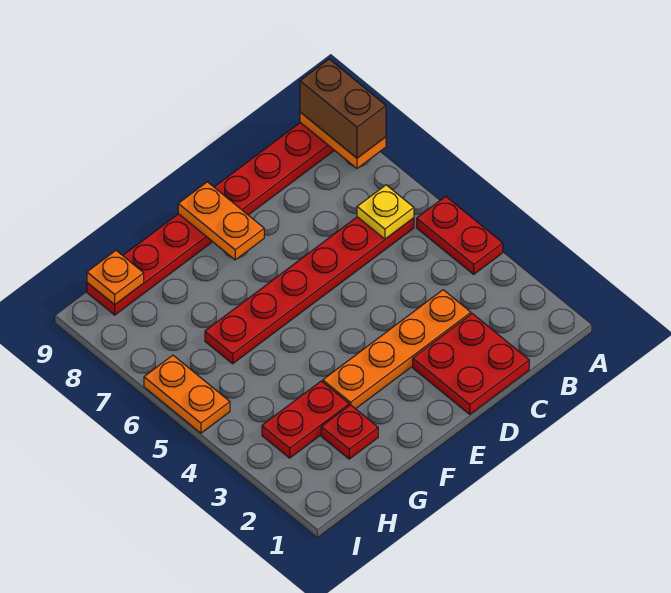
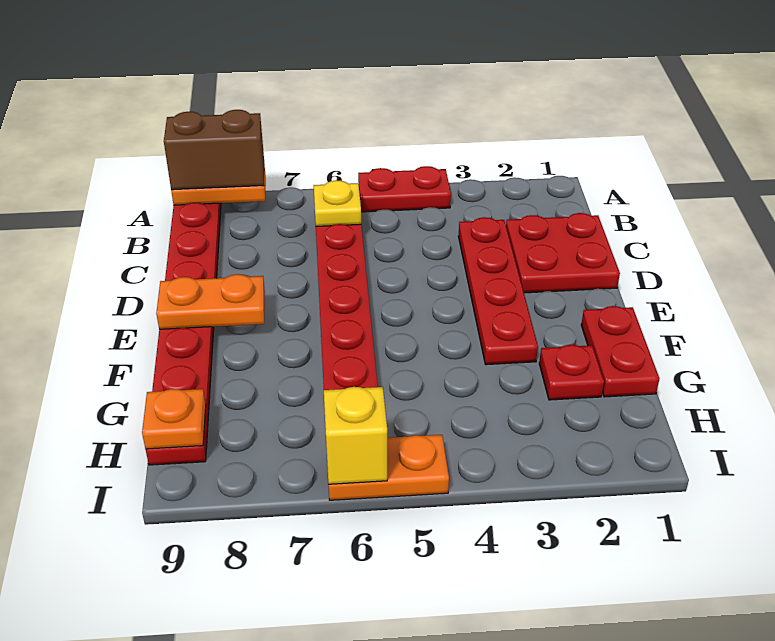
orange 1x4 plate [323,290,471,409] -> red 1x4 plate [458,217,538,365]
red 1x2 plate [262,381,349,458] -> red 1x2 plate moved to [581,306,660,397]
none -> yellow 1x1 brick [324,387,387,484]

